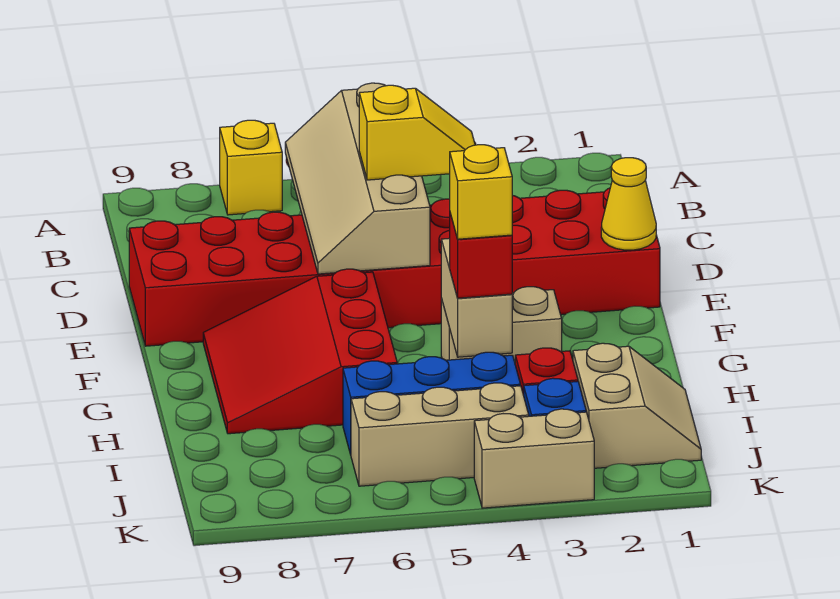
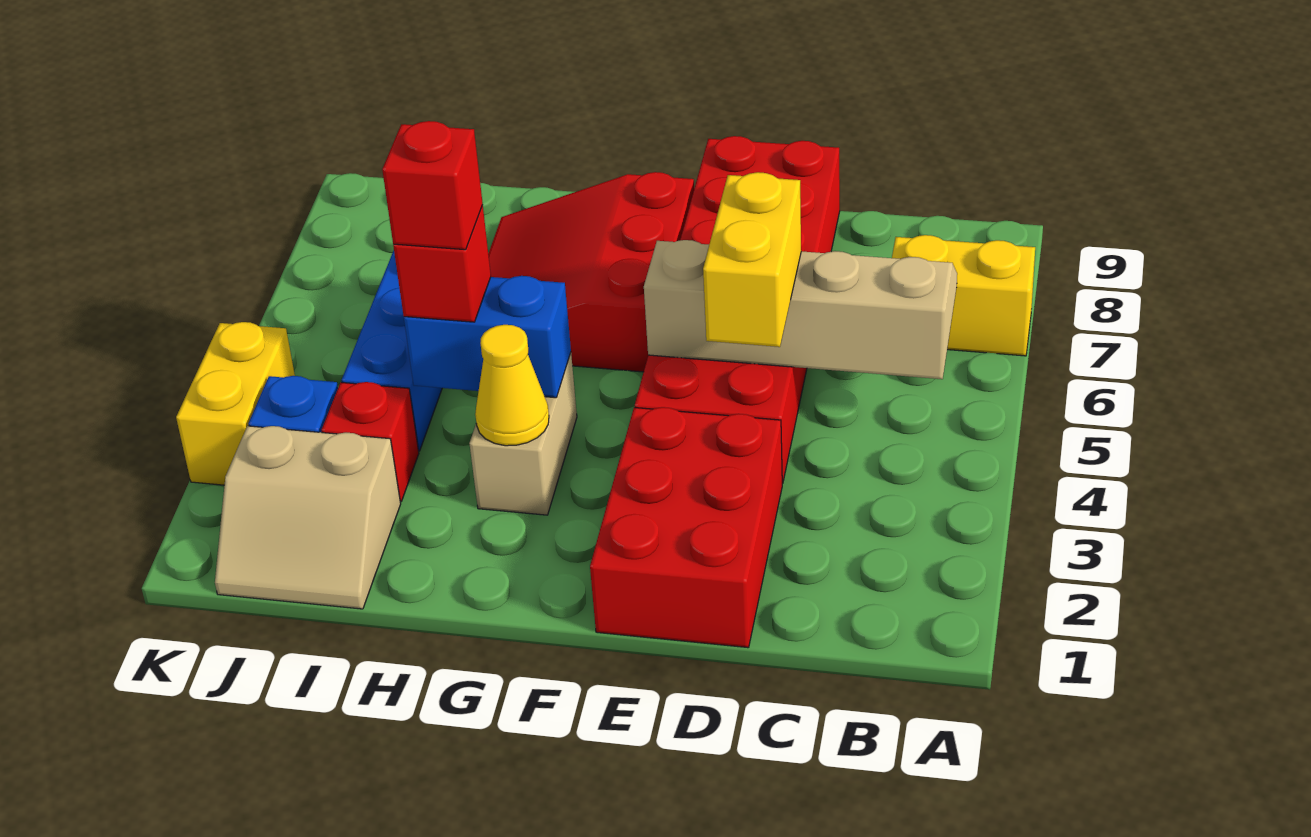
yellow 1x1 brick [220,120,282,215] -> yellow 1x2 brick [892,235,1035,356]
yellow 1x2 slope [359,85,475,180] -> yellow 1x2 brick [703,172,801,347]
yellow 1x1 cone [601,158,656,250] -> yellow 1x1 cone moved to [475,325,549,446]
red 3x3 slope [203,269,397,434] -> red 3x3 slope turned to [488,172,694,372]
tan 1x2 brick [441,238,512,357] -> blue 1x2 brick [404,276,571,398]
yellow 1x1 brick [450,145,512,239] -> red 1x1 brick [382,121,483,250]
tan 1x3 brick [351,383,529,486] -> none
tan 1x2 brick [474,409,594,508] -> yellow 1x2 brick [176,322,295,485]

